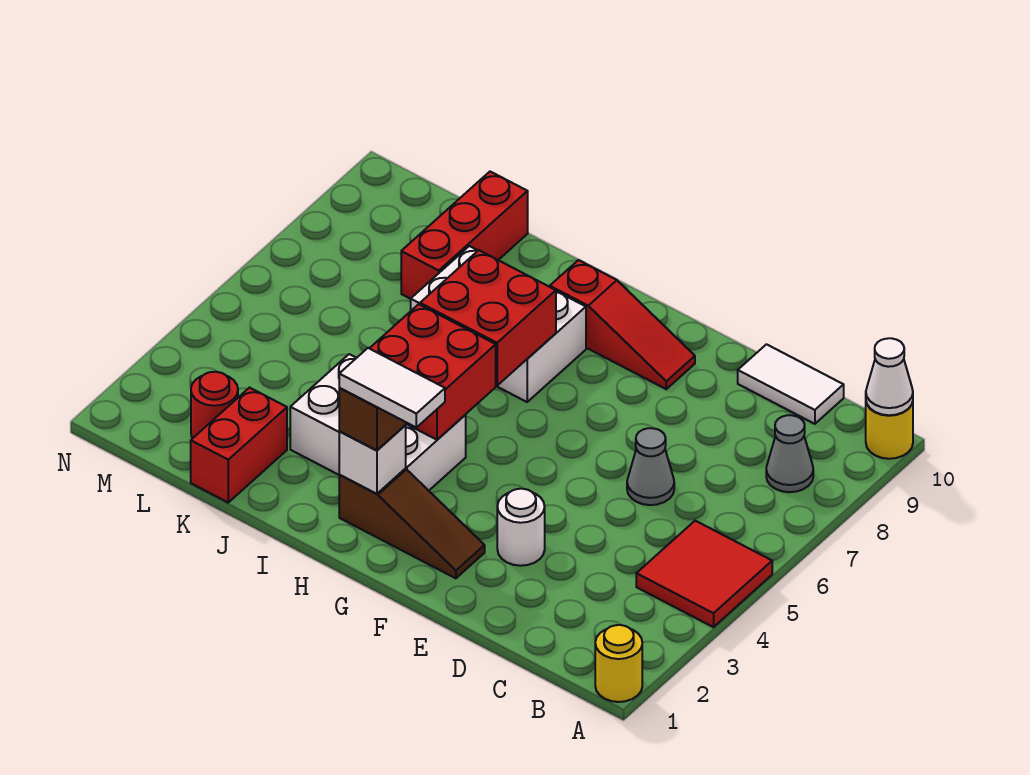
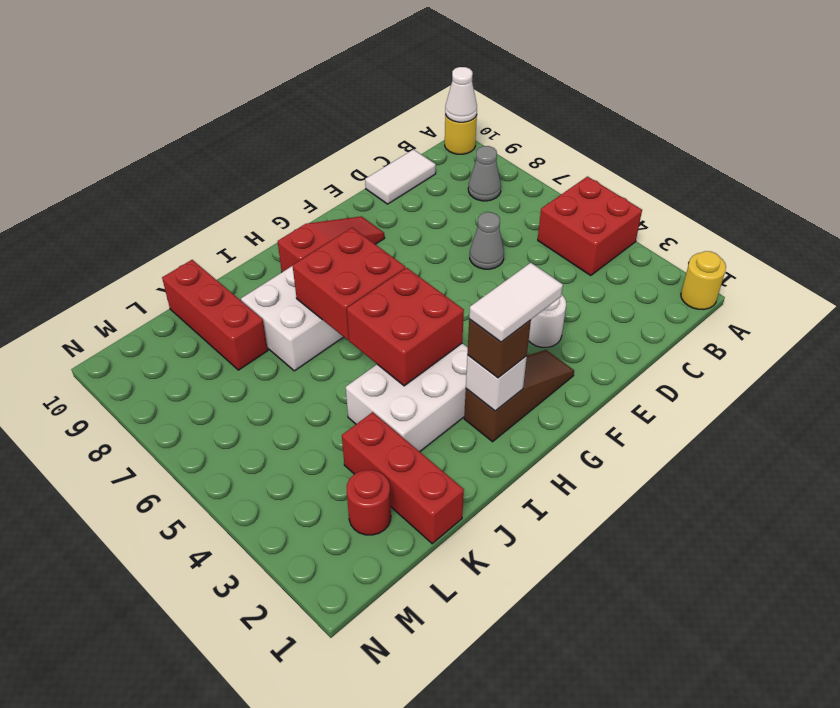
red 2x2 tile [636,521,772,627] -> red 2x2 brick [538,177,642,276]
red 1x2 brick [191,388,287,502] -> red 1x3 brick [342,412,464,544]

